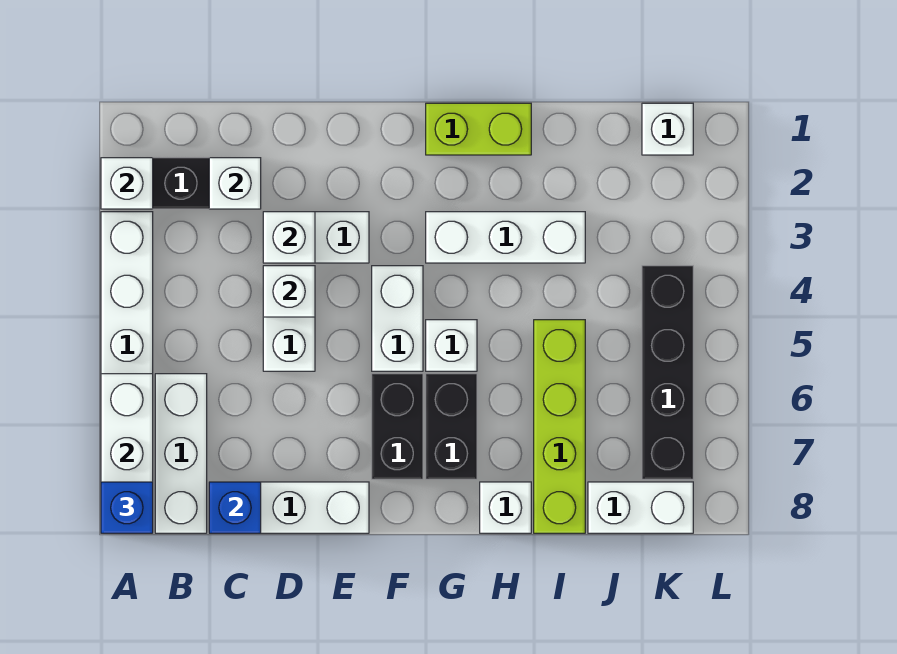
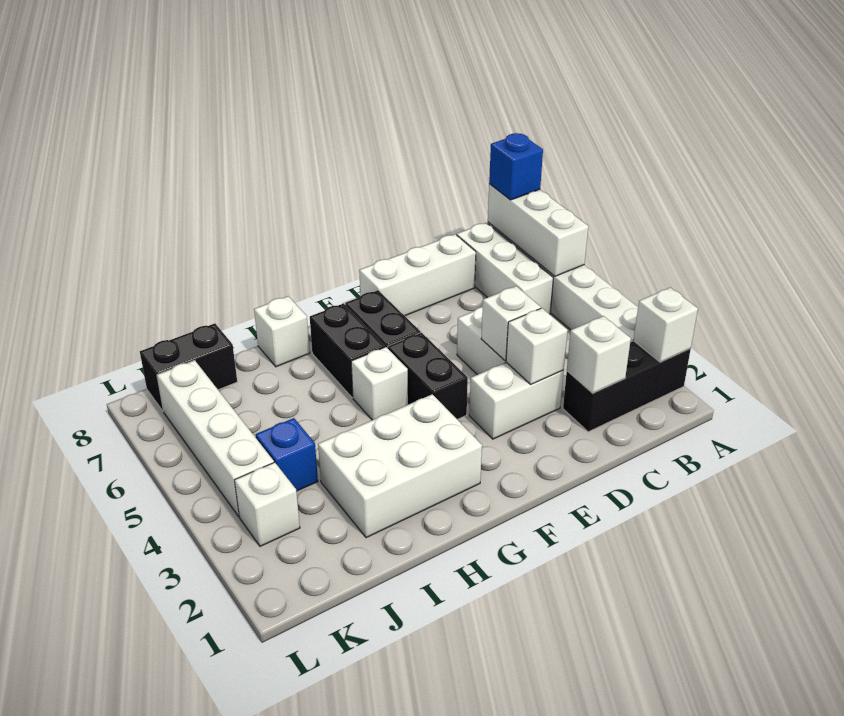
blue 1x1 brick [209,482,261,533] -> blue 1x1 brick moved to [256,418,318,491]
white 1x2 brick [372,266,423,371] -> black 1x2 brick [388,333,468,419]
lime 1x2 brick [426,103,531,155] -> none
white 1x3 brick [426,212,585,263] -> white 2x3 brick [318,394,482,538]
lime 1x4 brick [534,320,585,533] -> none
white 1x2 brick [588,482,693,533] -> black 1x2 brick [140,324,237,411]
white 1x1 brick [642,103,693,155] -> white 1x1 brick moved to [235,462,300,546]
black 1x4 brick [642,266,693,479] -> white 1x4 brick [157,360,274,517]

